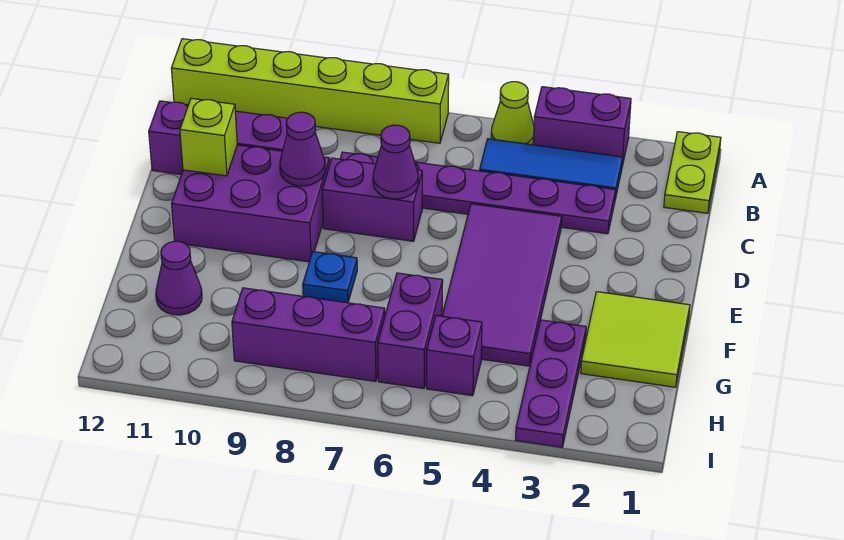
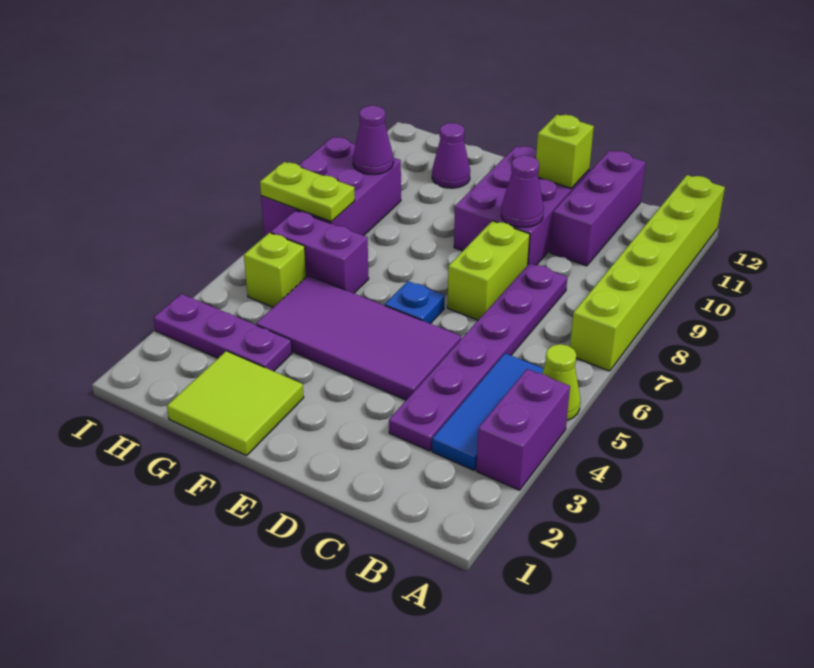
lime 1x2 plate [664,132,721,213] -> lime 1x2 plate moved to [260,162,355,222]
purple 1x2 brick [322,158,422,241] -> lime 1x2 brick [447,221,530,320]
purple 1x1 cone [373,125,418,199] -> purple 1x1 cone moved to [353,106,393,175]
blue 1x1 plate [303,252,357,303] -> blue 1x1 plate moved to [385,281,445,324]
purple 1x1 brick [427,316,482,396] -> lime 1x1 brick [244,233,306,307]
purple 1x3 brick [232,288,385,381] -> purple 2x3 brick [261,137,401,237]

